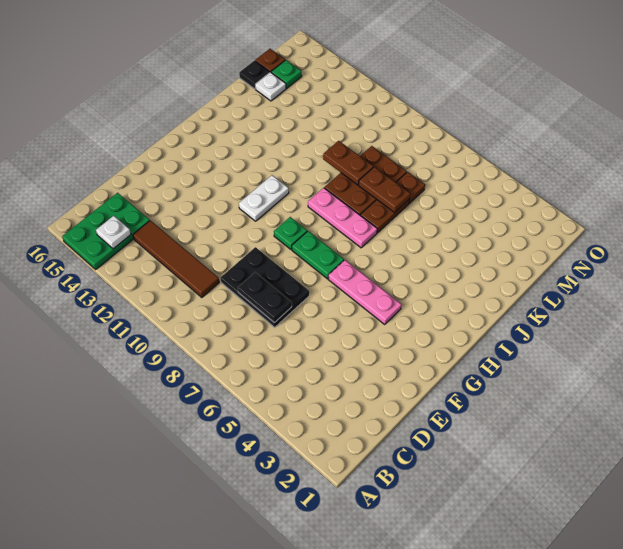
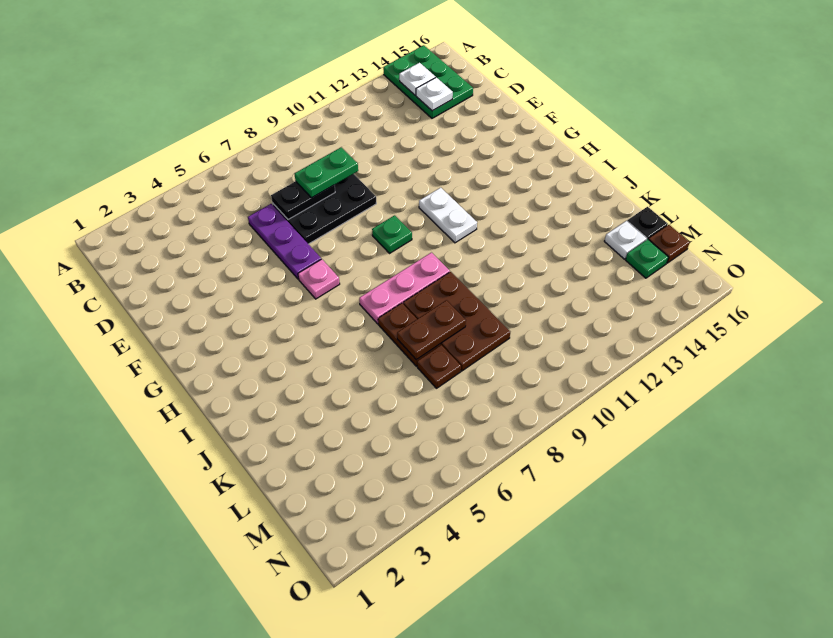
brown 1x4 tile [133,220,219,297] -> none
none -> white 1x1 plate [416,77,453,111]
none -> purple 1x3 plate [248,204,321,279]
pink 1x3 plate [328,260,401,324] -> pink 1x1 plate [298,259,340,299]
green 1x2 plate [292,231,344,279] -> green 1x2 plate moved to [294,147,358,198]
brown 1x2 plate [323,141,373,185] -> none

